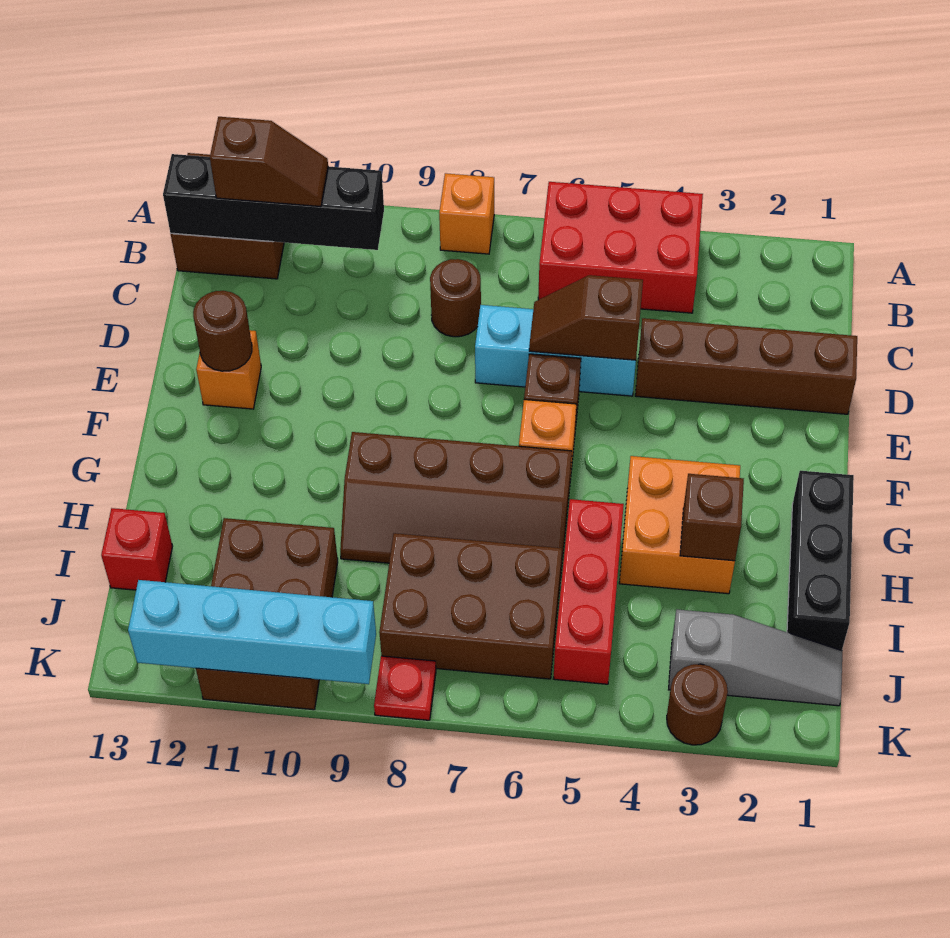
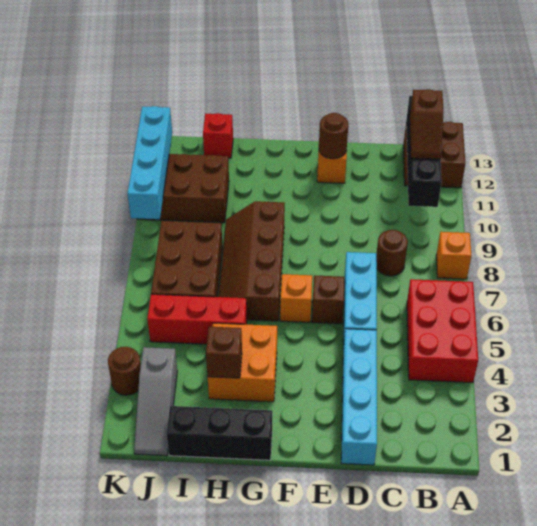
brown 1x4 brick [635,318,857,414] -> cyan 1x4 brick [341,329,377,465]
brown 1x2 slope [529,275,643,360] -> none
red 1x1 plate [374,656,436,720] -> none

